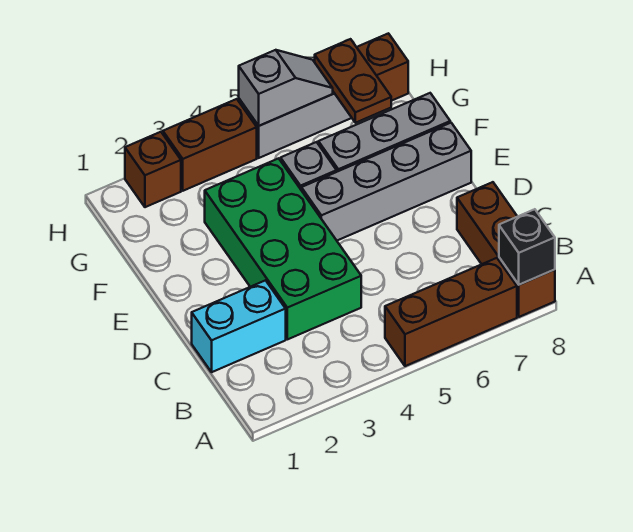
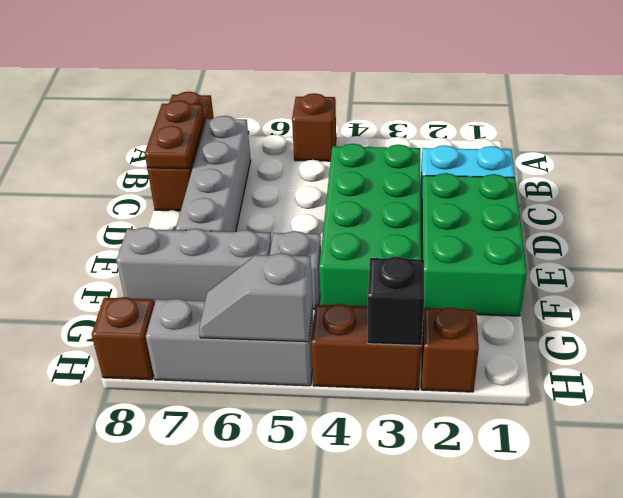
brown 1x3 brick [385,258,517,366] -> brown 1x1 brick [292,93,336,161]
black 1x1 brick [499,209,555,285] -> black 1x1 brick moved to [367,256,424,346]
none -> green 2x3 brick [421,173,527,316]
grey 1x4 brick [301,123,471,240] -> grey 1x4 brick turned to [176,116,251,232]
brown 1x2 plate [315,39,391,123] -> brown 1x2 plate moved to [145,100,204,169]

